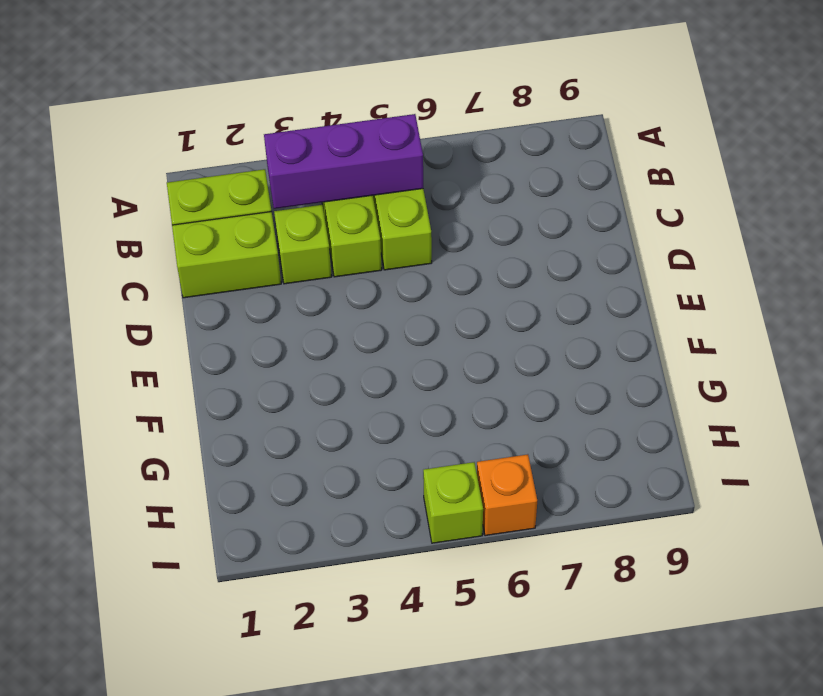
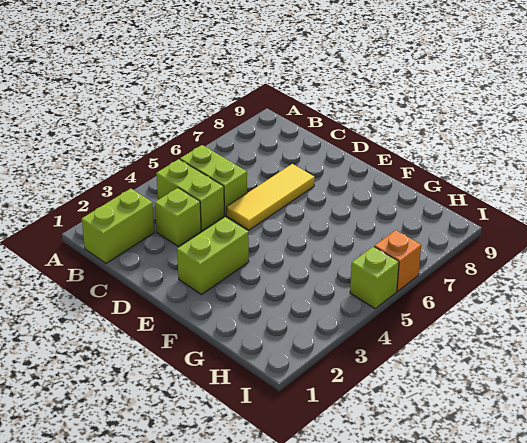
purple 1x3 brick [264,114,423,209] -> none
lime 1x2 brick [172,212,281,298] -> lime 1x2 brick moved to [177,217,249,295]
none -> yellow 1x3 tile [227,164,315,230]

